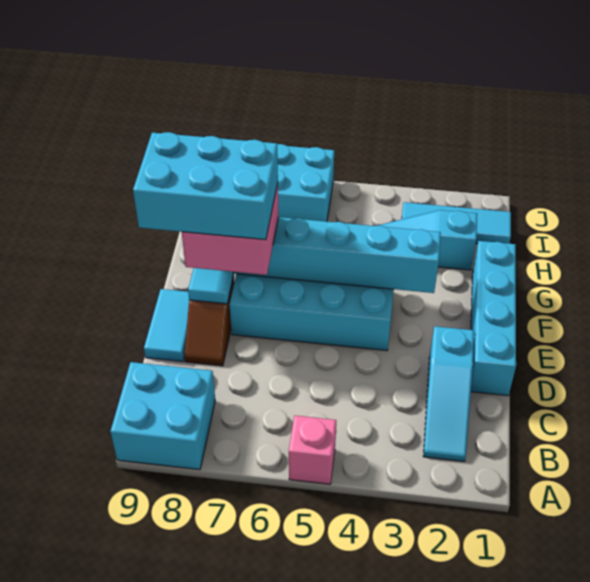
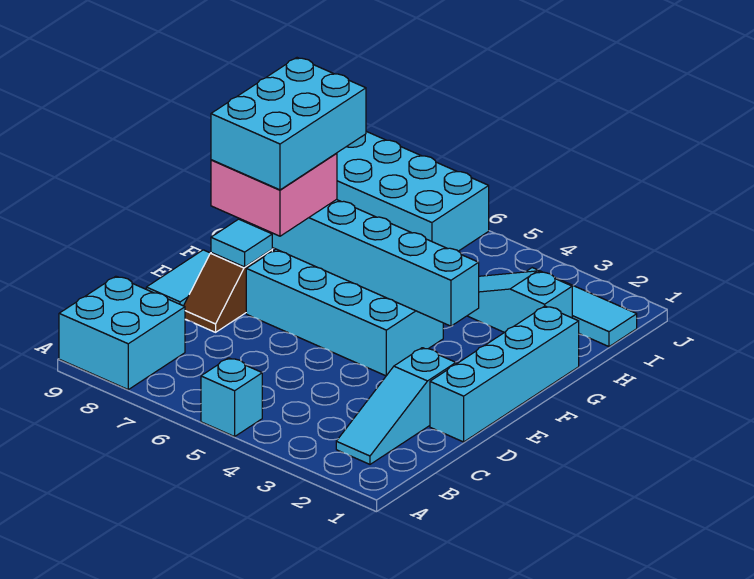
pink 1x1 brick [289,416,336,484] -> cyan 1x1 brick [201,358,262,437]
cyan 2x3 brick [133,132,278,240] -> cyan 2x3 brick turned to [211,58,366,190]

